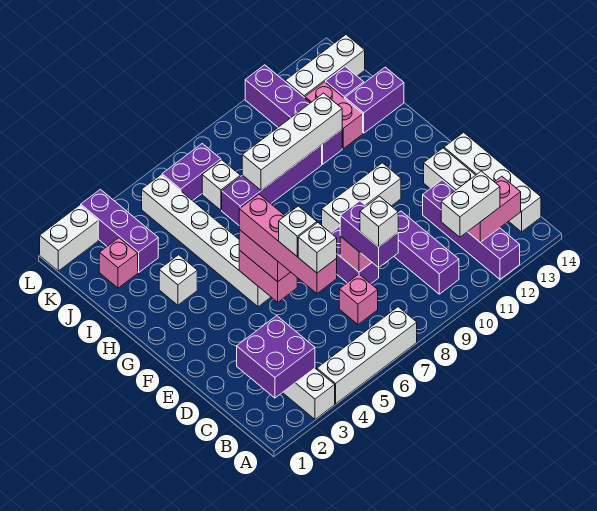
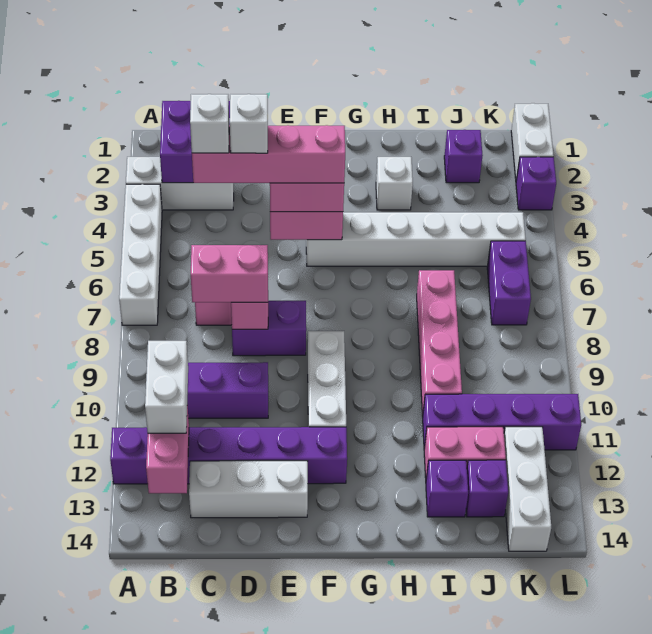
purple 1x4 brick [423,180,520,279] -> purple 1x6 brick [110,427,347,484]
white 1x4 brick [444,132,541,232] -> none
purple 1x2 brick [340,201,398,268] -> pink 1x2 brick [191,245,268,302]
white 1x1 brick [360,197,398,247] -> none
purple 1x4 brick [222,145,322,225] -> pink 1x4 brick [417,270,462,417]
white 1x4 brick [242,93,342,190] -> none
purple 1x2 brick [345,67,404,133] -> purple 1x1 brick [426,460,468,517]
pink 1x1 brick [99,238,138,288] -> purple 1x1 brick [444,130,483,183]
purple 1x3 brick [81,189,158,272] -> purple 1x1 brick [516,157,556,210]
white 1x1 brick [202,160,240,210] -> none

